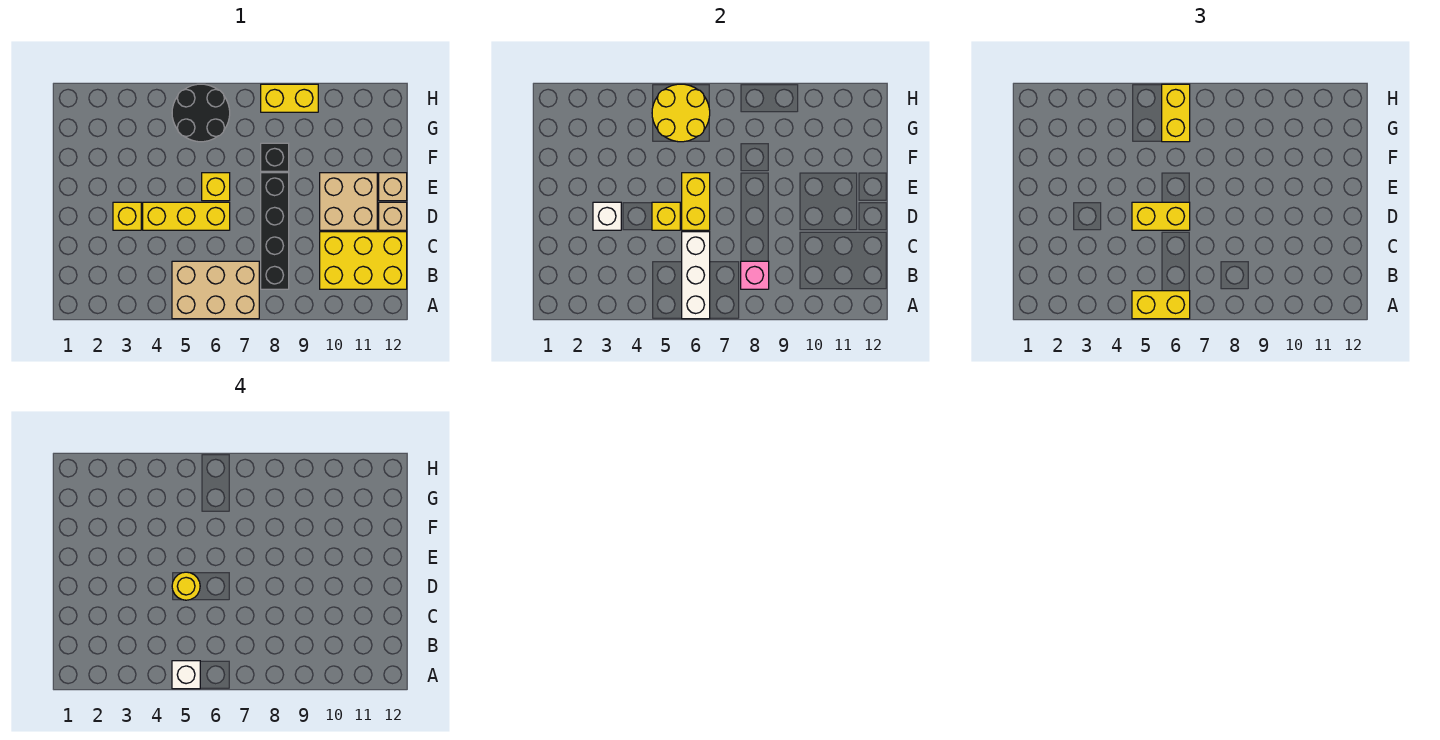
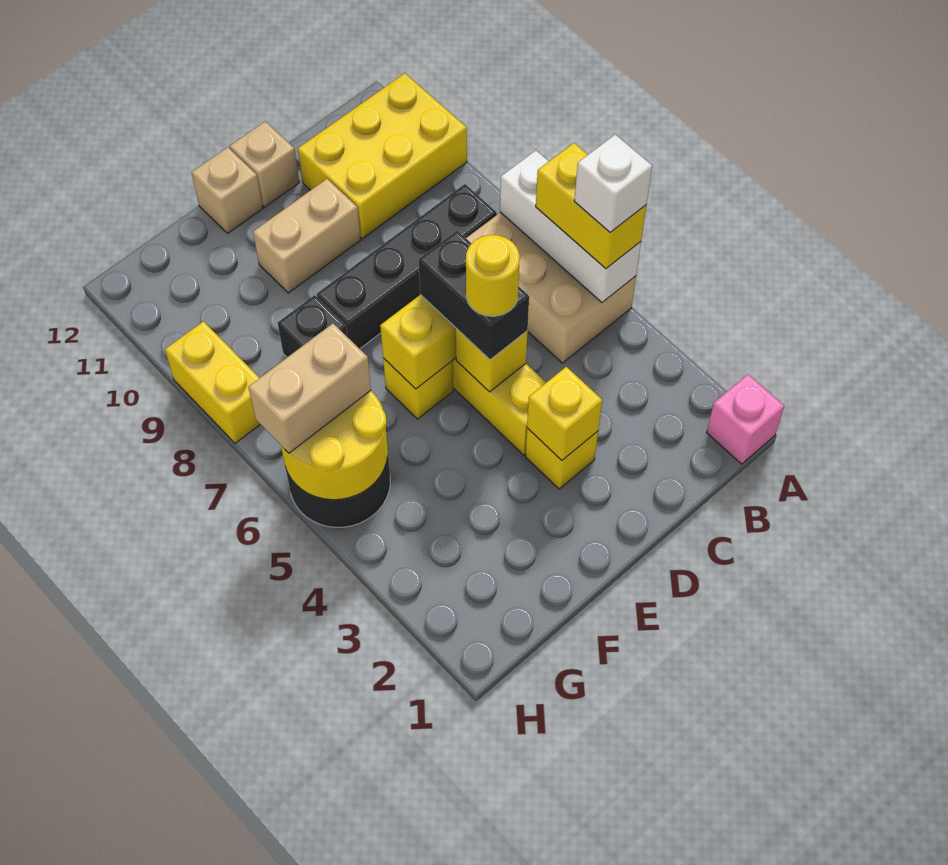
white 1x3 brick [682,232,710,319] -> white 1x3 brick turned to [500,151,641,302]
pink 1x1 brick [741,261,769,289] -> pink 1x1 brick moved to [707,374,784,464]
yellow 2x3 brick [320,232,407,289] -> yellow 2x3 brick turned to [298,73,467,239]
white 1x1 brick [593,202,621,230] -> yellow 1x1 brick [527,367,602,460]
yellow 1x2 brick [1132,202,1190,230] -> black 1x2 brick [419,231,529,360]
tan 2x2 brick [320,173,377,230] -> tan 1x2 brick [253,179,361,293]
yellow 1x2 brick [1162,84,1190,142] -> tan 1x2 brick [248,324,371,453]

